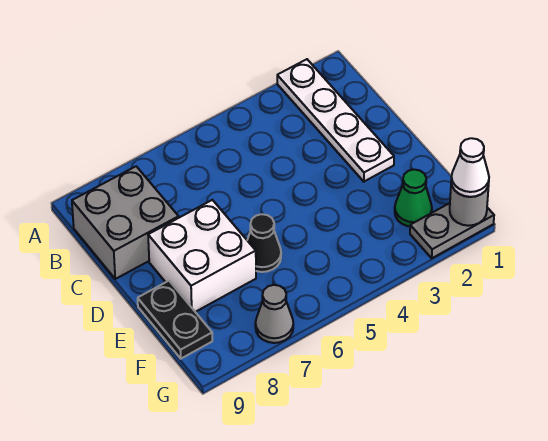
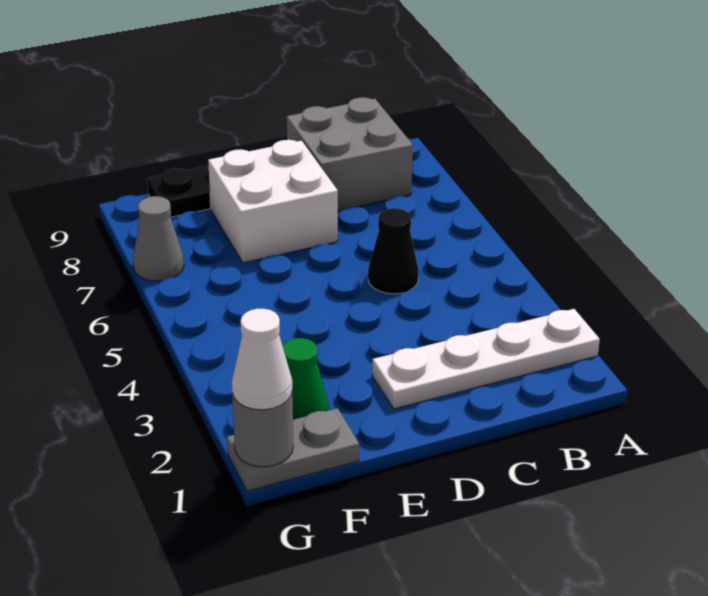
black 1x1 cone [247,214,281,272] -> black 1x1 cone moved to [368,208,419,294]
grey 1x2 plate [410,203,494,258] -> grey 1x2 plate turned to [227,408,359,491]

